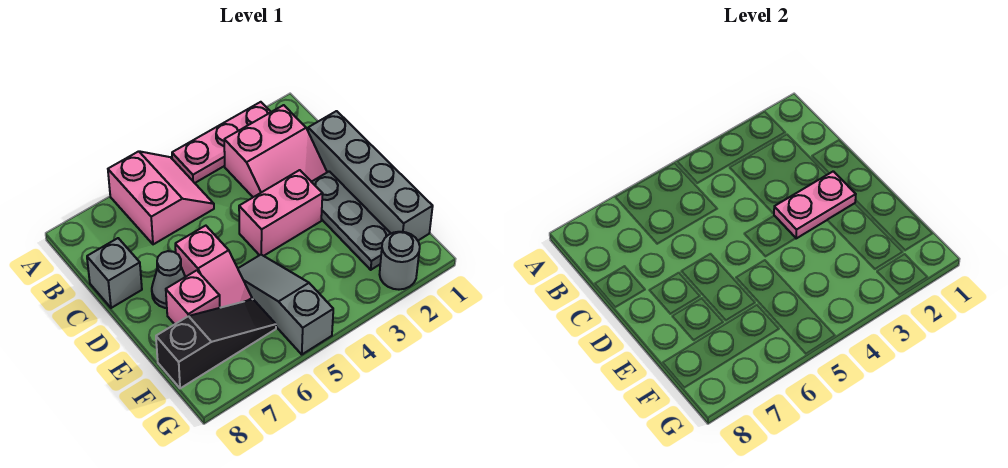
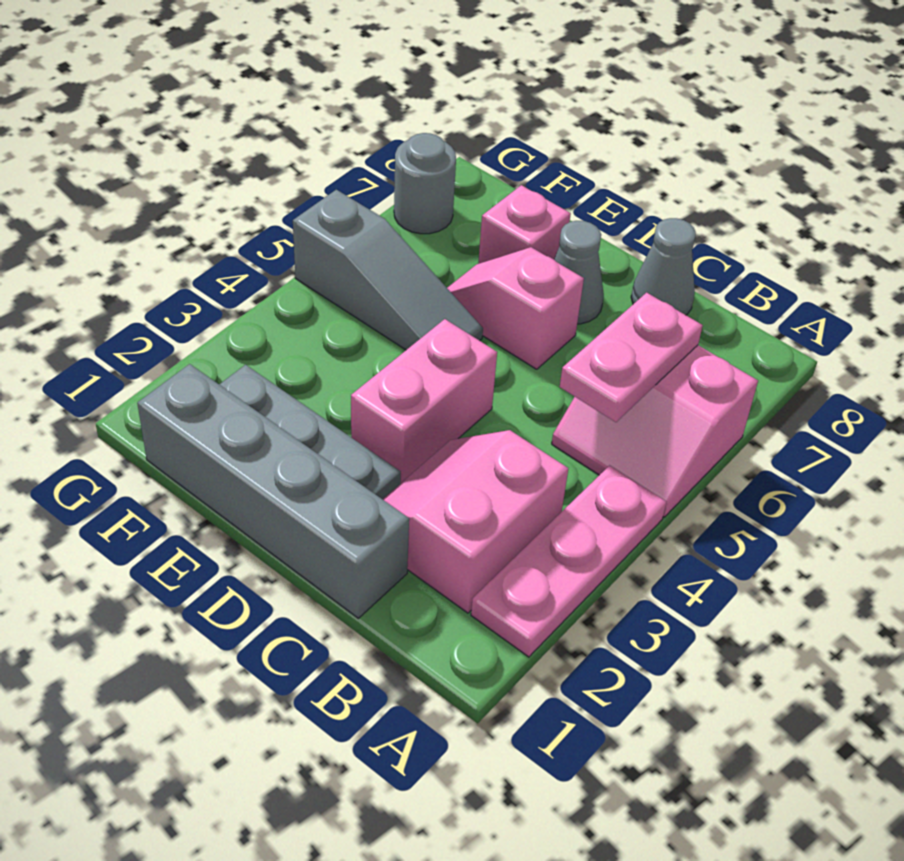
grey 1x1 brick [87,238,142,308] -> grey 1x1 cone [631,218,696,315]
pink 1x2 plate [774,171,856,238] -> pink 1x2 plate moved to [560,293,703,422]
black 1x3 slope [156,299,276,388] -> none
grey 1x1 round brick [380,232,420,290] -> grey 1x1 round brick moved to [394,133,456,234]

